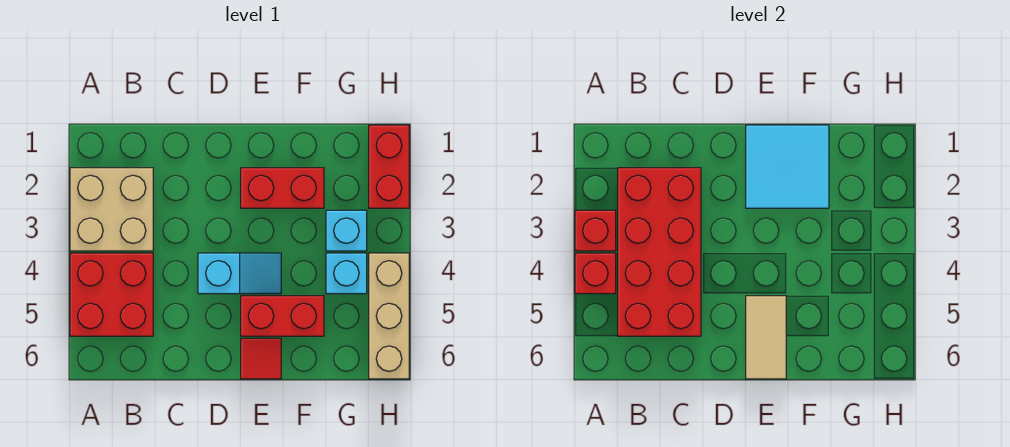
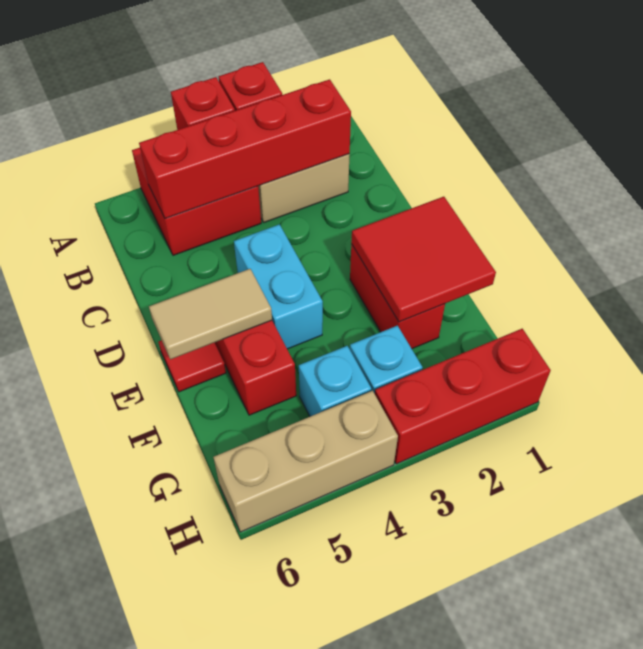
red 2x4 brick [618,168,701,336] -> red 1x4 brick [139,79,351,219]
cyan 1x2 slope [198,253,281,294] -> cyan 1x2 brick [234,224,323,349]
cyan 2x2 tile [746,125,829,208] -> red 2x2 tile [351,197,496,322]
red 1x2 brick [369,125,409,208] -> red 1x3 brick [375,329,551,464]

